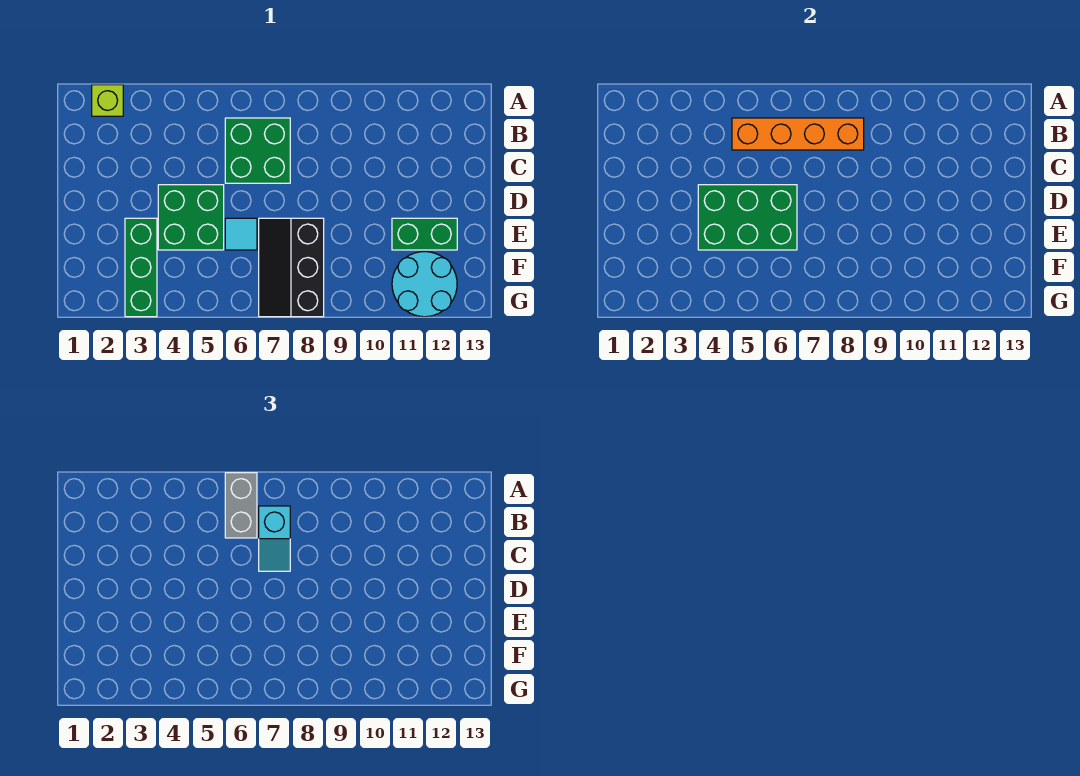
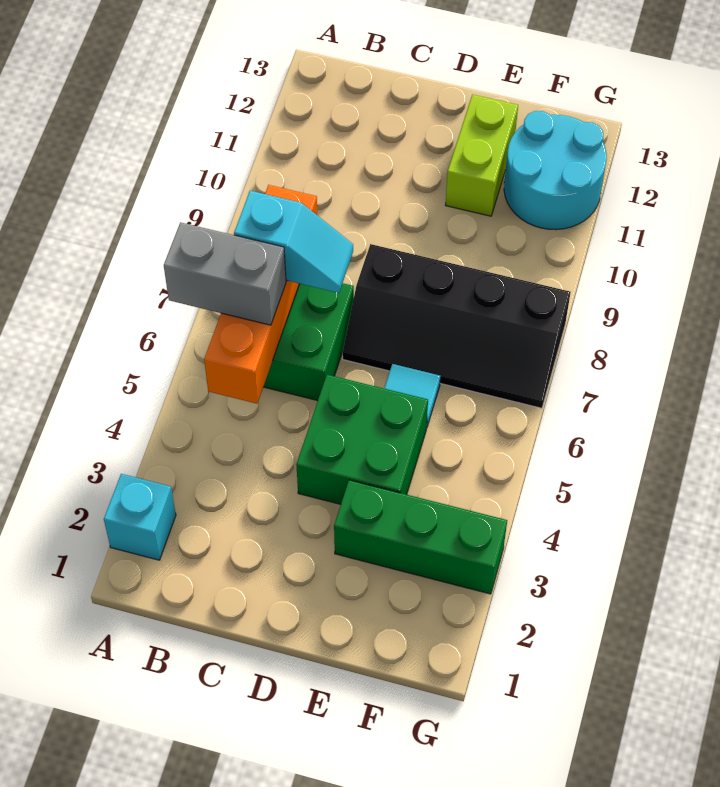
lime 1x1 brick [92,85,123,116] -> cyan 1x1 brick [104,474,176,560]
green 2x3 brick [698,185,797,250] -> none
black 2x3 slope [259,218,324,317] -> black 2x4 slope [343,244,571,408]
green 1x2 brick [392,218,457,250] -> lime 1x2 brick [446,95,518,216]

